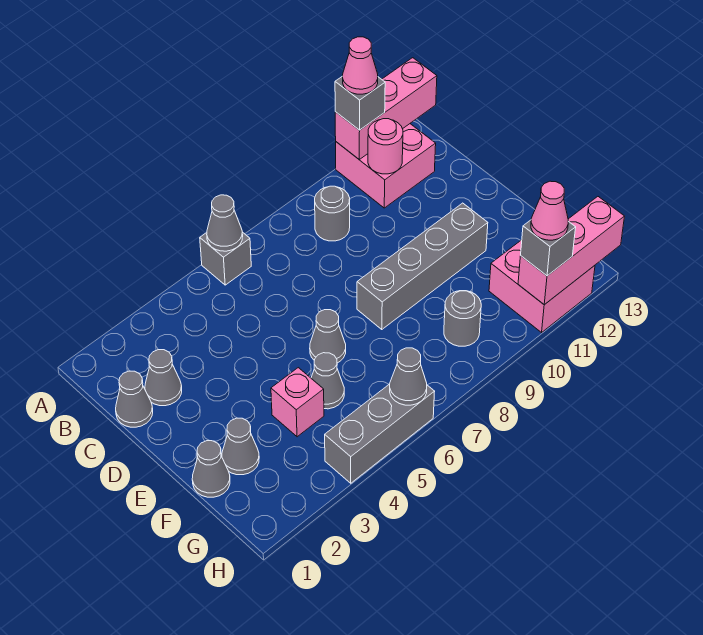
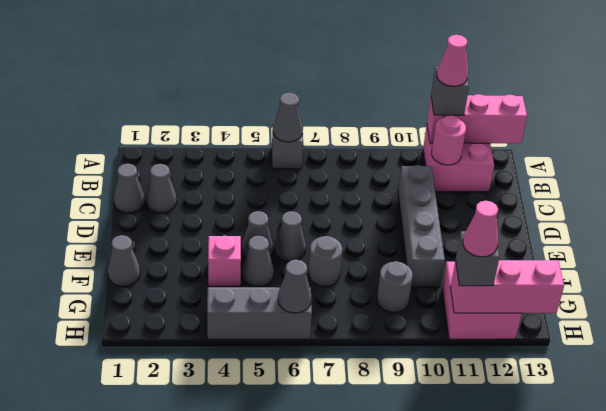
grey 1x1 round brick [315,186,350,241] -> grey 1x1 round brick moved to [308,236,342,287]
grey 1x4 brick [357,203,488,329] -> grey 1x4 brick turned to [398,165,445,287]
grey 1x1 cone [222,418,259,475] -> grey 1x1 cone moved to [242,211,273,257]

